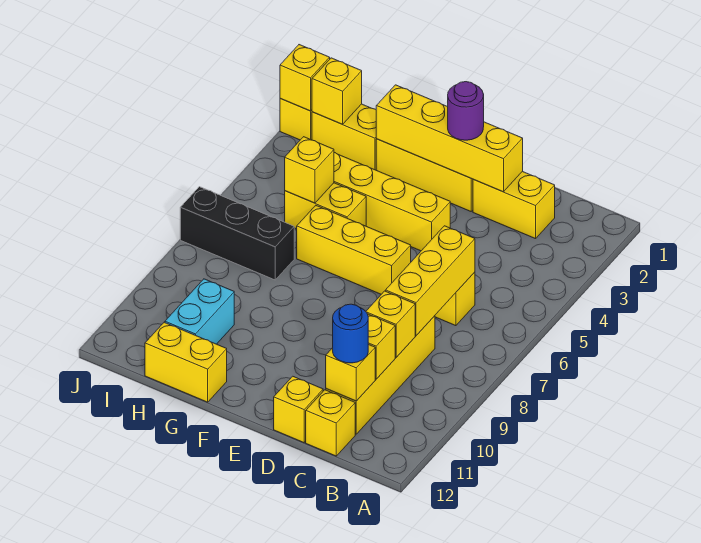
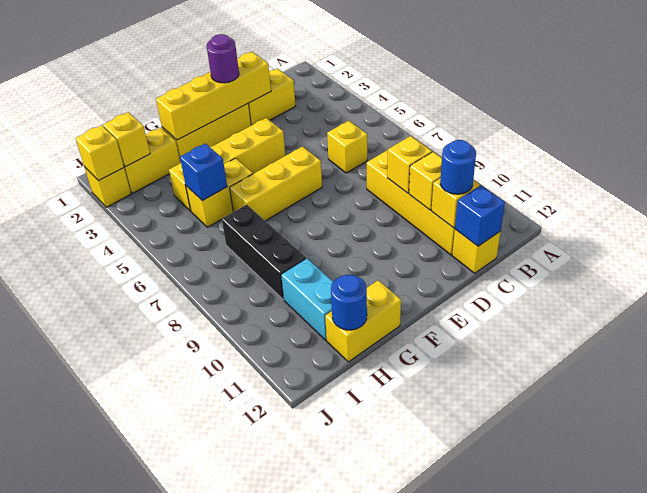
yellow 1x3 brick [386,226,475,336] -> none
none -> blue 1x1 brick [455,185,505,246]
yellow 1x1 brick [274,376,323,443] -> none
yellow 1x1 brick [285,137,334,203] -> blue 1x1 brick [180,143,227,201]
black 1x3 brick [180,187,294,280] -> black 1x3 brick turned to [222,205,306,300]
none -> blue 1x1 round brick [331,275,367,330]

